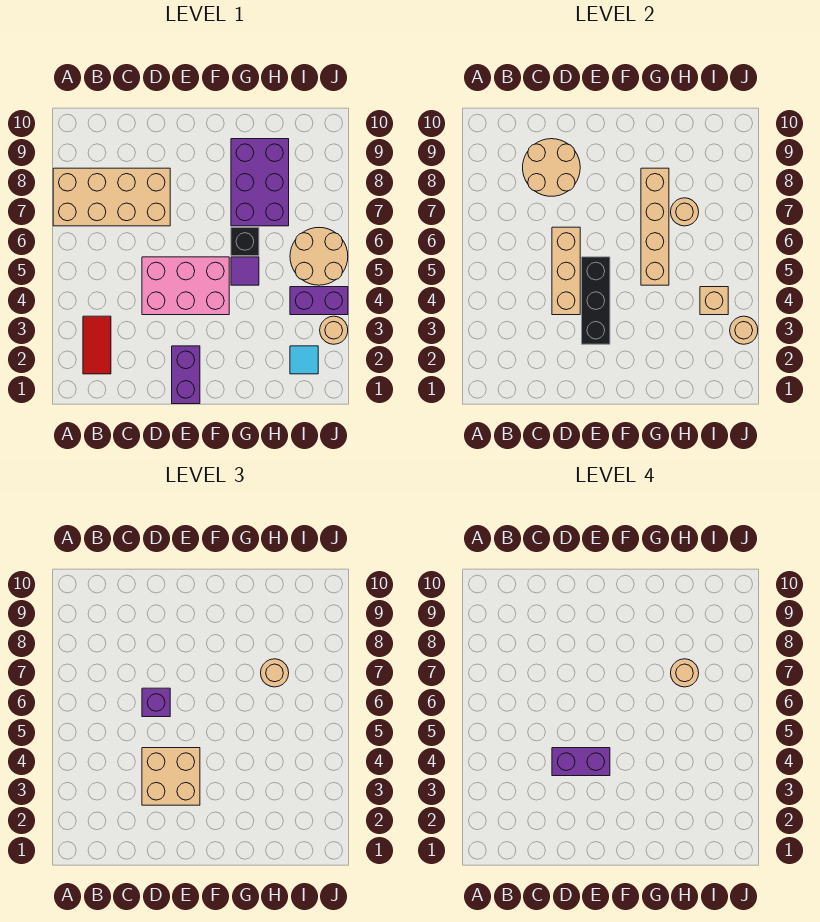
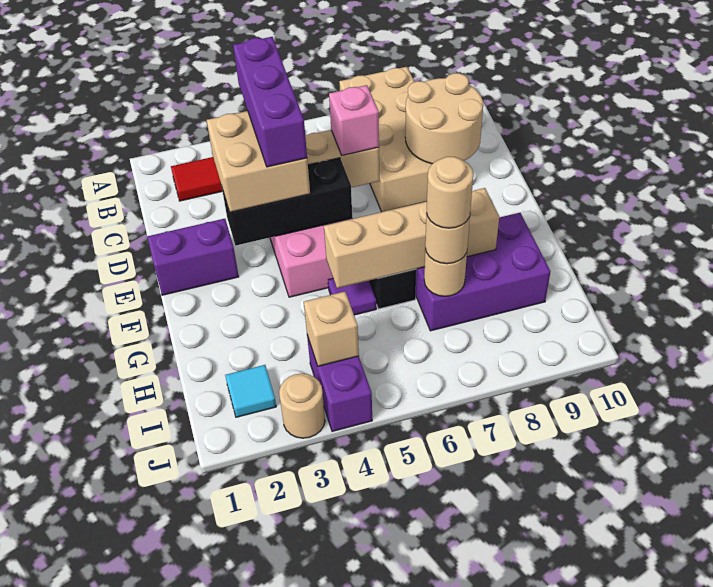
purple 1x2 brick [552,748,610,776] -> purple 1x3 brick [233,37,307,167]
purple 1x1 brick [142,688,170,717] -> pink 1x1 brick [329,85,379,155]
tan 2x2 round brick [290,228,348,285] -> none
tan 1x1 round brick [730,316,758,344] -> none

